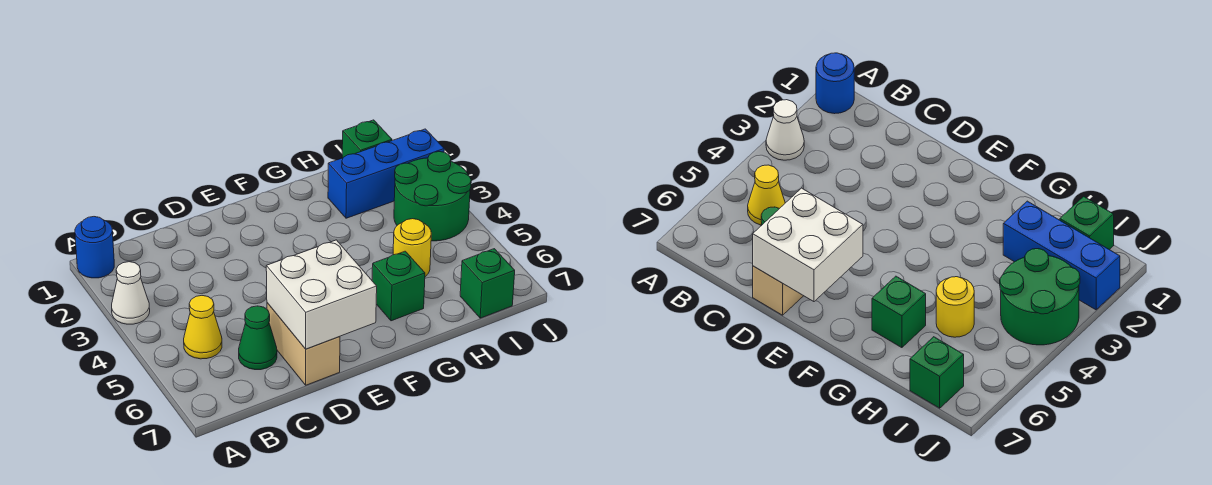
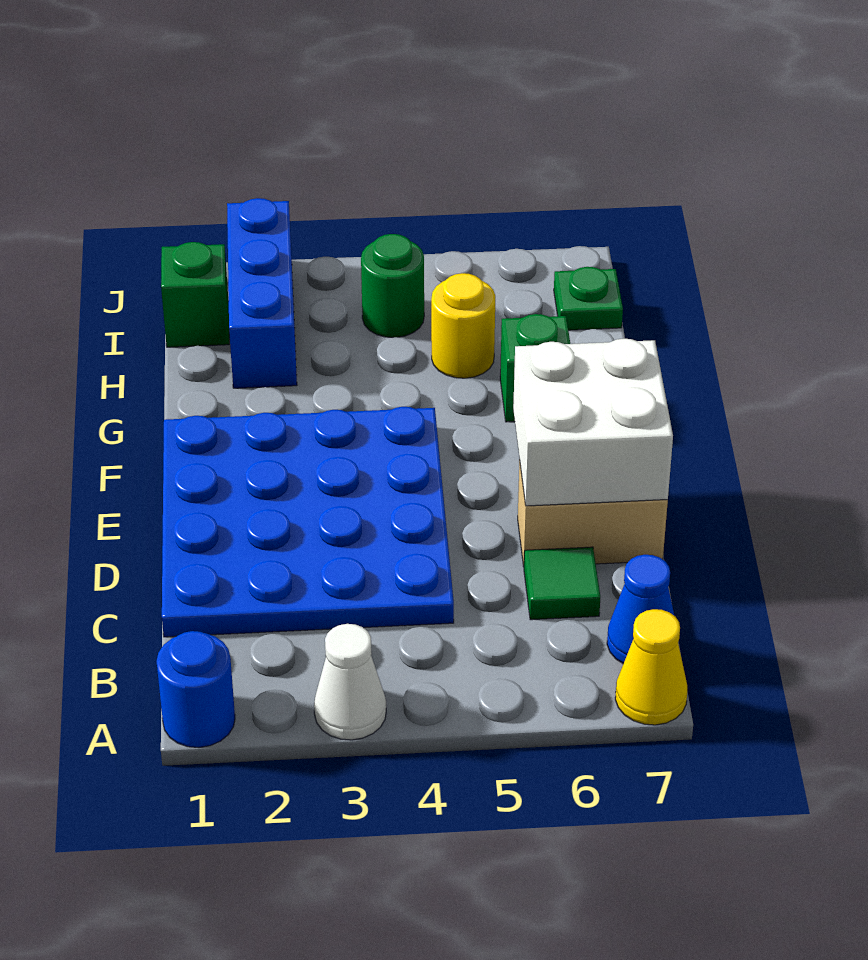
yellow 1x1 cone [184,296,222,359] -> yellow 1x1 cone moved to [615,609,687,725]
none -> blue 1x1 cone [607,555,674,664]
none -> blue 4x4 plate [162,407,454,637]
green 1x1 cone [239,306,277,370] -> green 1x1 tile [524,547,600,620]
green 2x2 round brick [394,152,471,241] -> green 1x1 round brick [361,234,424,338]
green 1x1 brick [460,249,515,318] -> green 1x1 plate [554,267,623,330]

